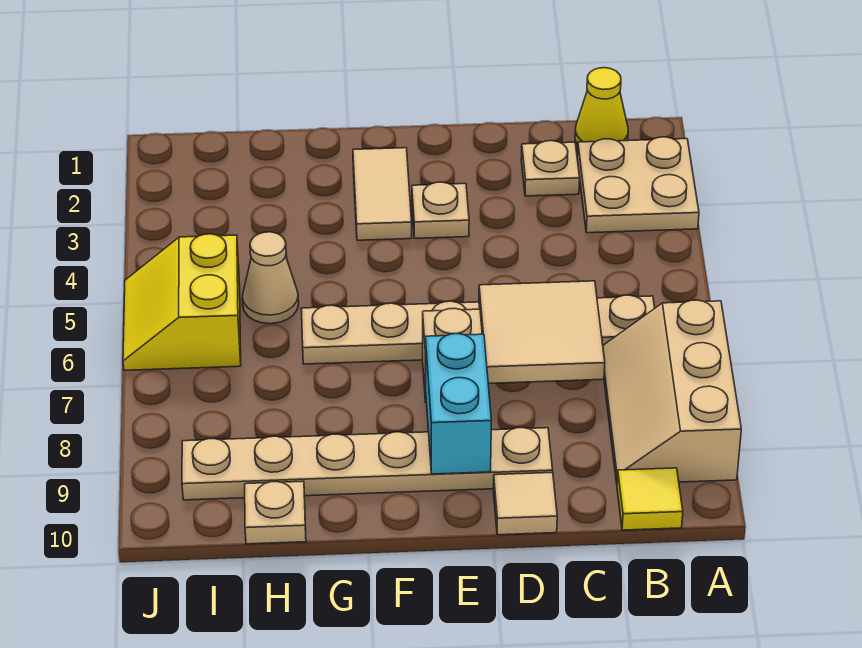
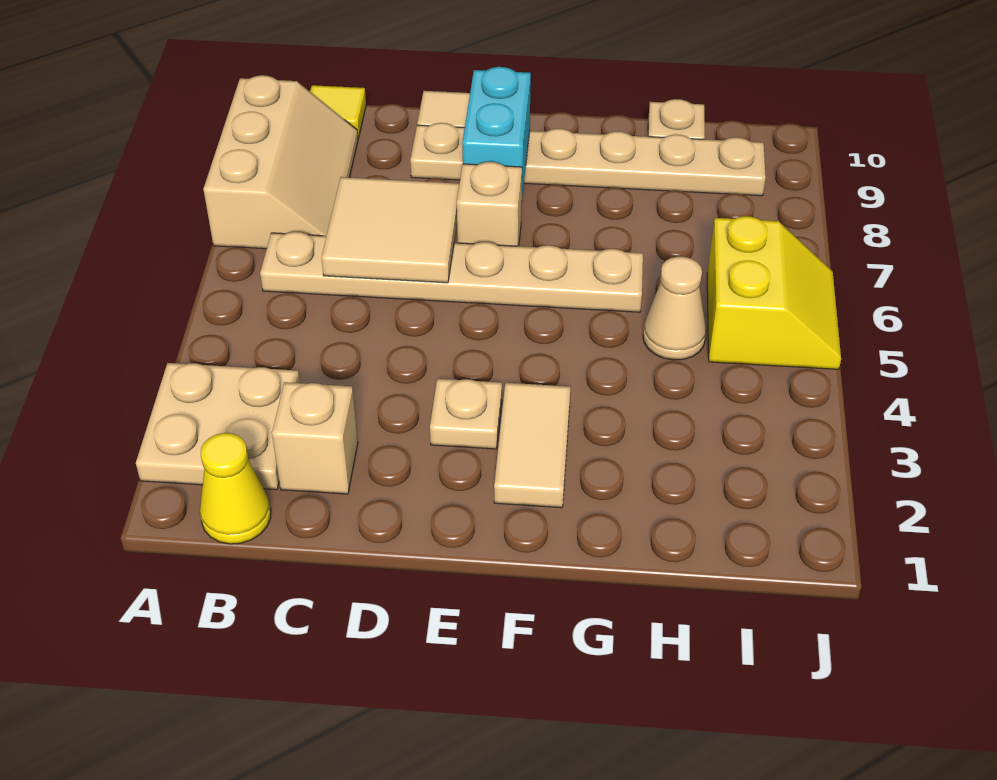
tan 1x1 plate [521,141,580,196] -> tan 1x1 brick [272,382,358,494]

